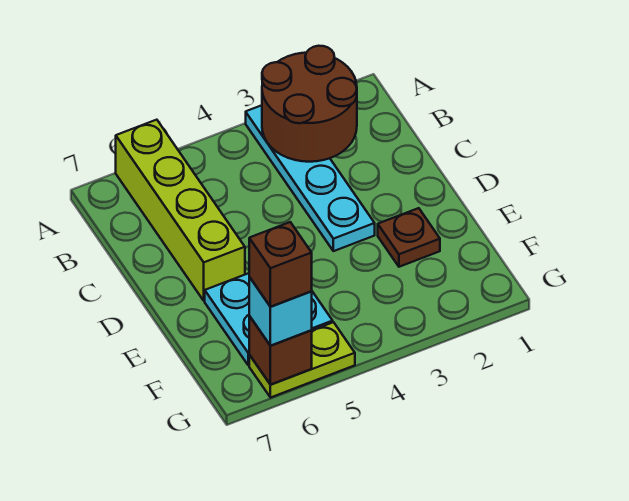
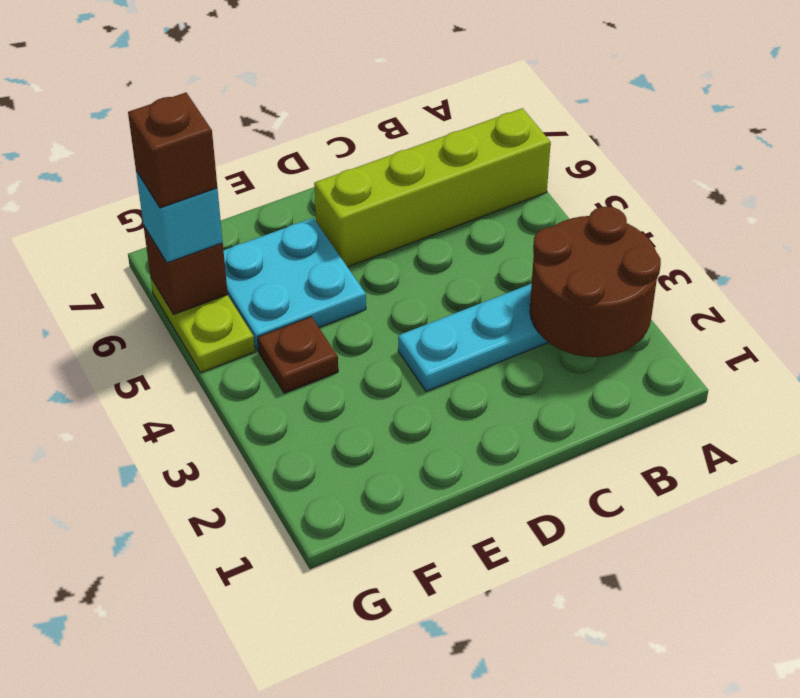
brown 1x1 plate [378,208,440,267] -> brown 1x1 plate moved to [258,317,338,393]

